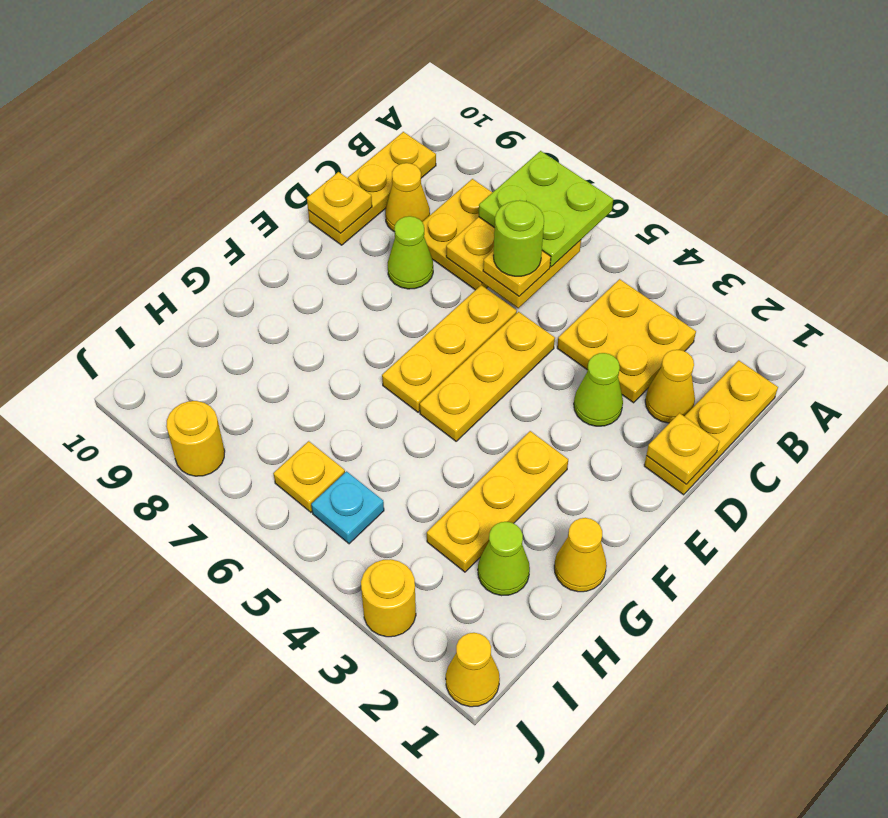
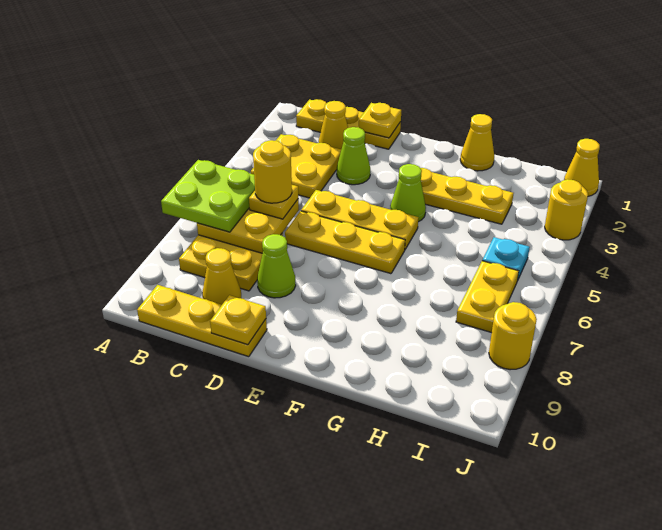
lime 1x1 round brick [493,200,544,276] -> yellow 1x1 round brick [253,140,292,203]
lime 1x1 cone [478,522,530,596] -> lime 1x1 cone moved to [390,164,426,222]
yellow 1x1 plate [273,441,345,512] -> yellow 1x2 plate [456,261,519,333]

